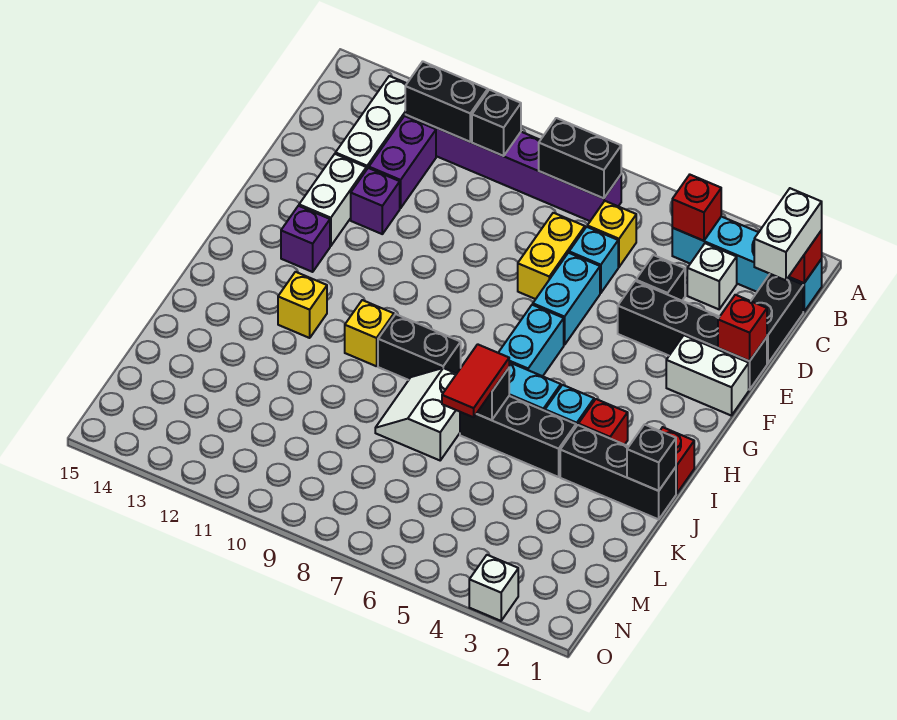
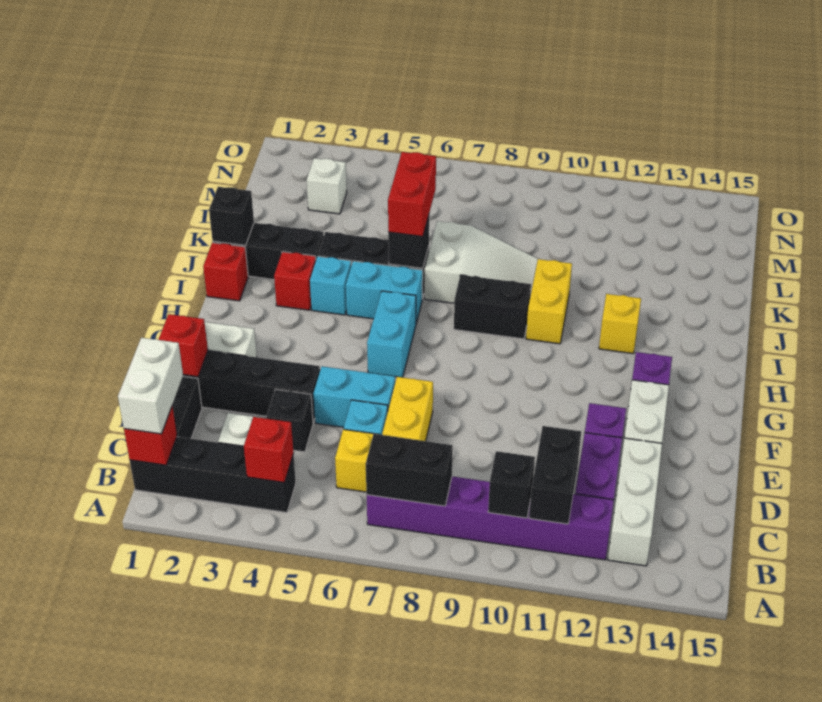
cyan 1x4 brick [672,217,822,312] -> black 1x4 brick [130,437,296,513]
black 1x2 brick [405,61,488,142] -> black 1x2 brick turned to [529,426,581,524]
cyan 1x2 brick [533,253,600,345] -> cyan 1x2 brick turned to [313,366,395,427]
yellow 1x1 brick [345,300,394,366] -> yellow 1x2 brick [526,259,572,344]
red 1x2 tile [442,344,509,417] -> red 1x2 brick [388,152,436,237]
white 2x2 slope [375,368,460,460] -> white 2x3 slope [424,221,538,303]
white 1x1 brick [469,555,518,621] -> white 1x1 brick moved to [307,158,347,214]

